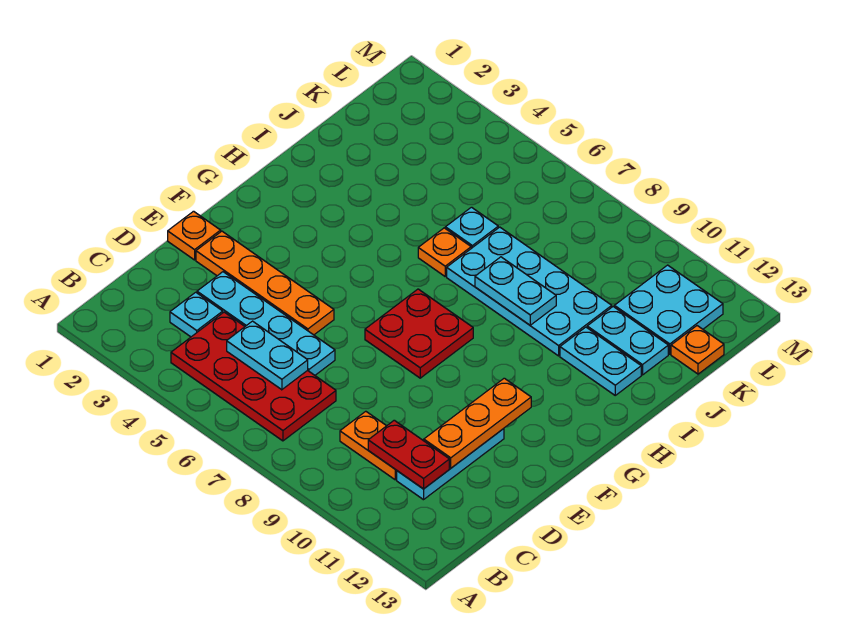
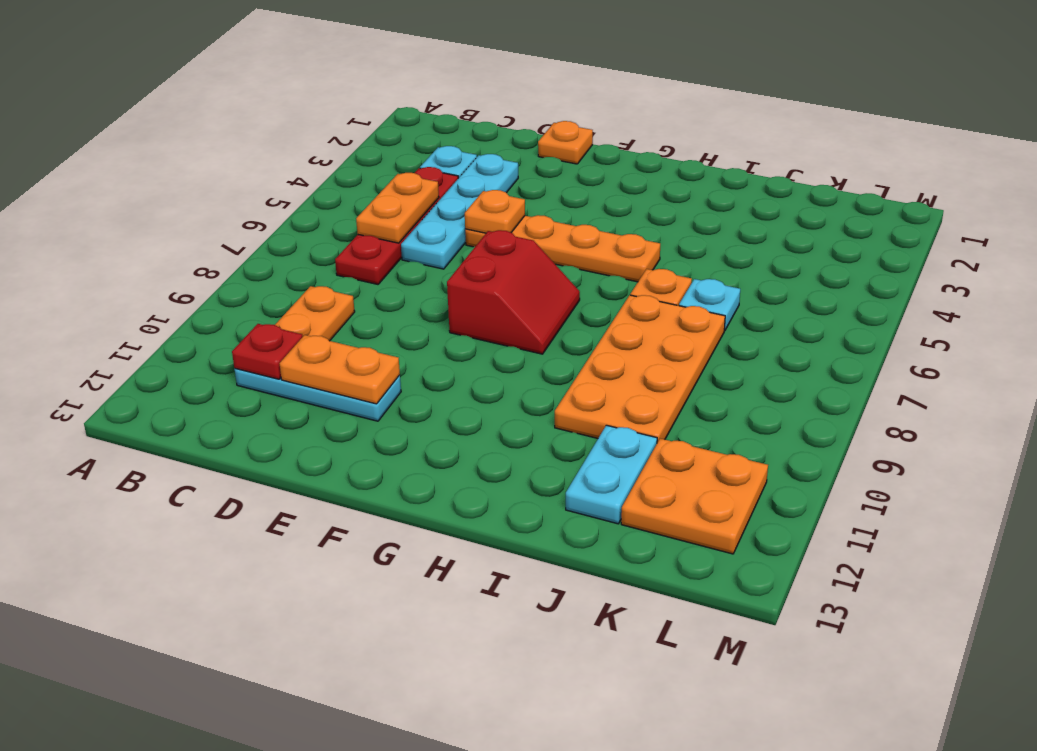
red 2x4 plate [171,312,336,441] -> red 1x4 plate [335,167,458,284]
cyan 1x2 plate [227,321,308,390] -> orange 1x2 plate [356,173,439,243]
red 1x2 plate [368,420,449,489] -> red 1x1 plate [232,324,302,379]
orange 1x3 plate [424,378,531,468] -> orange 1x2 plate [279,335,400,404]
orange 1x4 plate [196,231,334,335] -> orange 1x4 plate turned to [465,215,660,282]
red 2x2 plate [365,289,473,378] -> red 2x2 slope [447,230,580,354]
cyan 2x4 plate [447,227,612,356] -> orange 2x4 plate [555,295,725,443]
cyan 1x2 plate [475,257,556,325] -> none
cyan 1x2 plate [560,327,641,395] -> none
cyan 2x2 plate [614,265,723,354] -> orange 2x2 plate [621,439,768,554]
orange 1x1 plate [671,326,724,374] -> orange 1x1 plate moved to [465,190,525,233]

